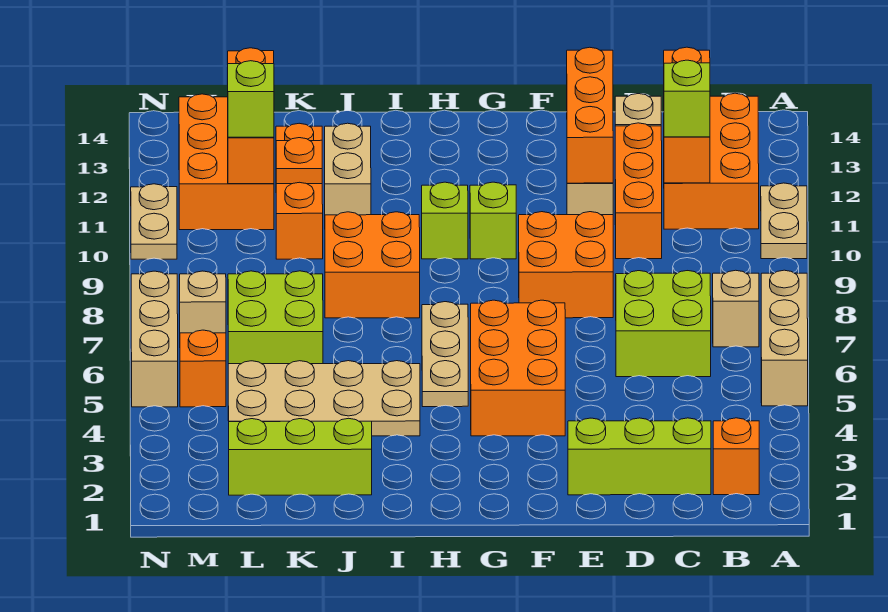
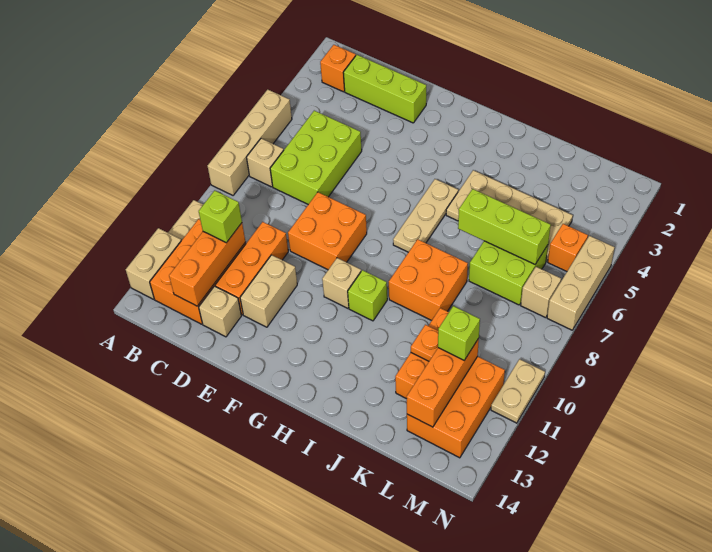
tan 1x3 brick [761,270,808,406] -> tan 1x4 brick [207,89,292,195]
lime 2x2 brick [616,271,711,377] -> lime 2x3 brick [270,111,362,204]
orange 1x3 brick [567,47,613,183] -> none
orange 2x3 brick [471,300,565,436] -> none
lime 1x1 brick [470,182,516,259] -> tan 1x1 brick [322,258,361,308]
lime 1x3 brick [229,418,372,495] -> lime 1x3 brick moved to [458,189,551,264]
tan 1x2 brick [325,123,371,215] -> tan 1x2 brick moved to [126,228,181,299]

